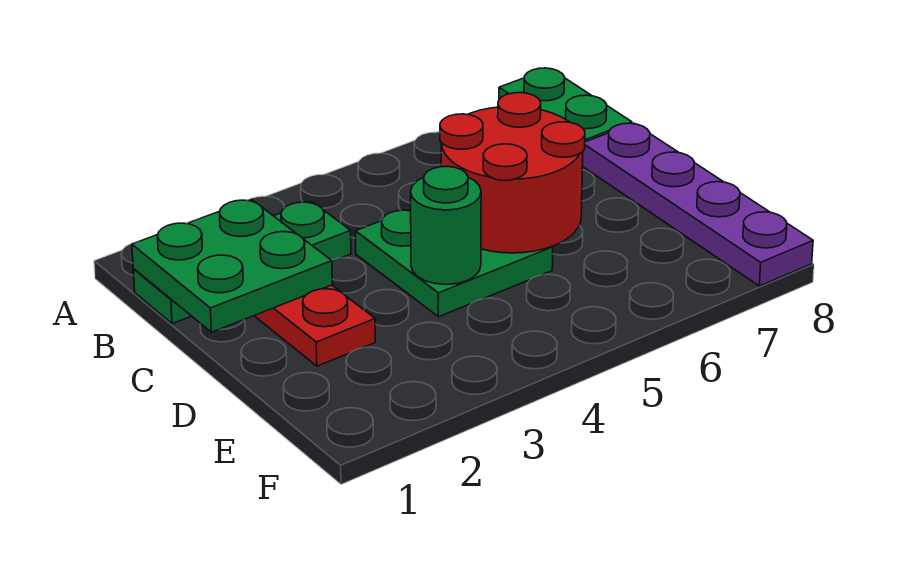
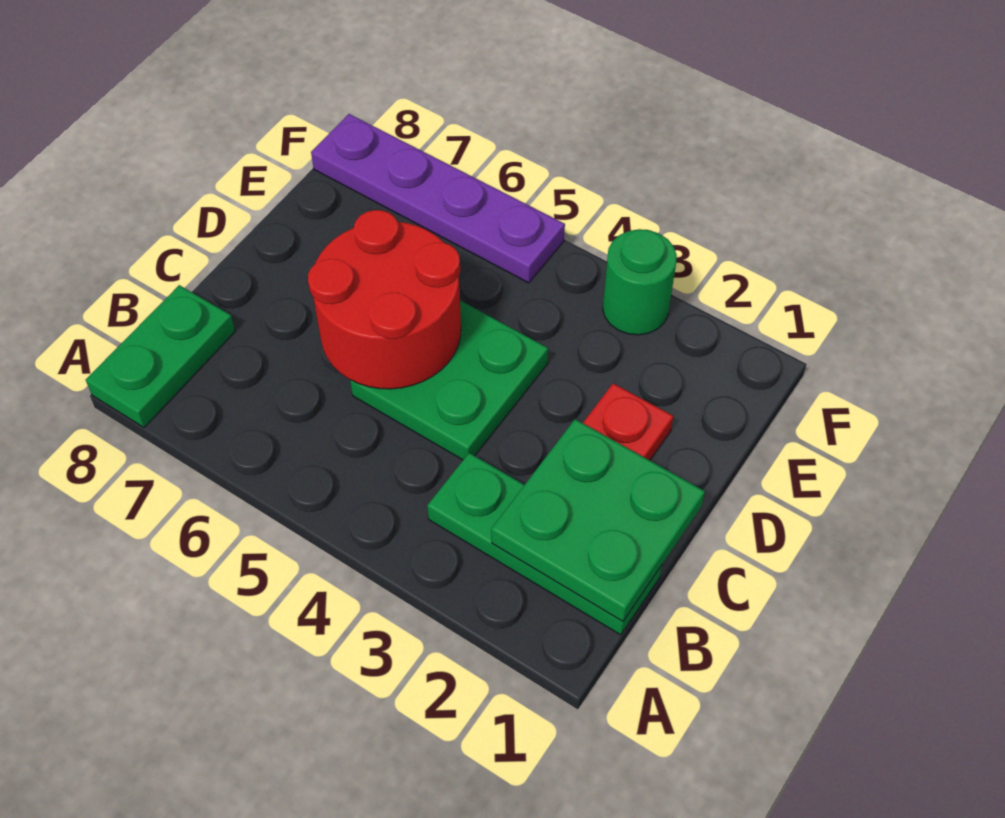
purple 1x4 plate [583,123,813,286] -> purple 1x4 plate turned to [311,114,565,283]
green 1x1 round brick [411,166,481,285] -> green 1x1 round brick moved to [603,229,677,335]

